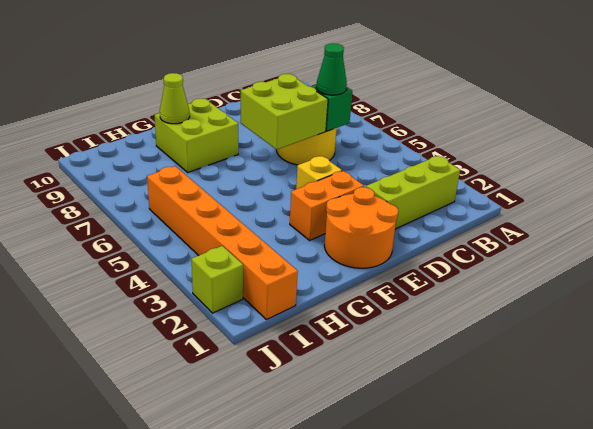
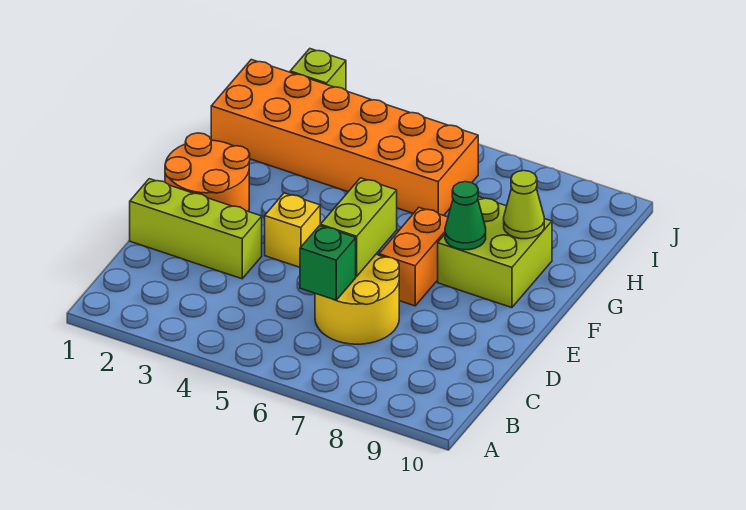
lime 1x3 brick [366,156,460,229] -> lime 1x3 brick turned to [130,179,262,279]
green 1x1 cone [316,43,347,95] -> green 1x1 cone moved to [445,182,486,250]
lime 2x2 brick [240,74,328,150] -> lime 1x2 brick [320,178,397,276]
orange 1x2 brick [290,171,364,240] -> orange 1x2 brick moved to [379,208,448,306]
orange 1x6 brick [147,166,298,319] -> orange 2x6 brick [211,60,478,216]

